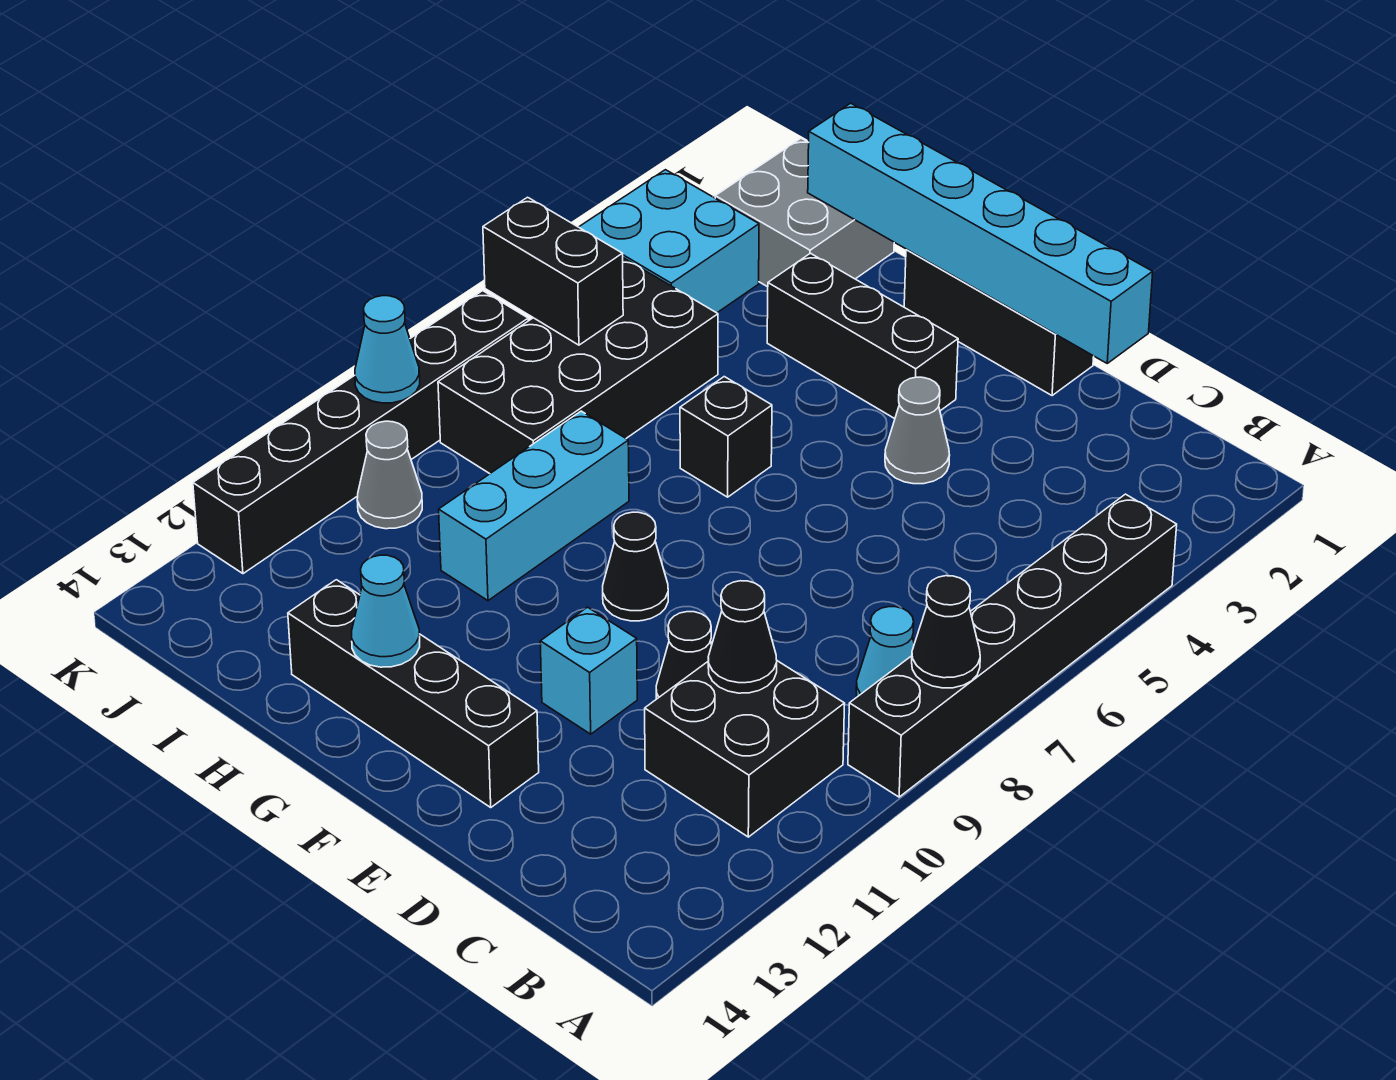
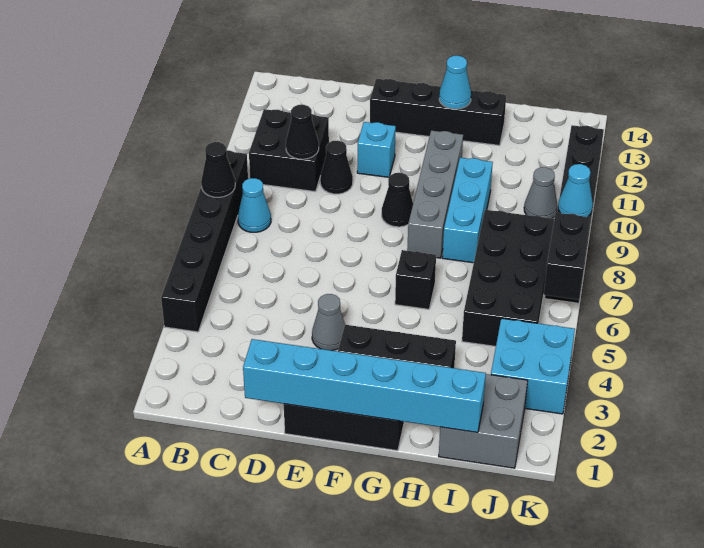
none -> grey 1x4 brick [407,130,463,258]
black 1x2 brick [483,197,623,345] -> black 1x2 brick turned to [544,213,591,300]

